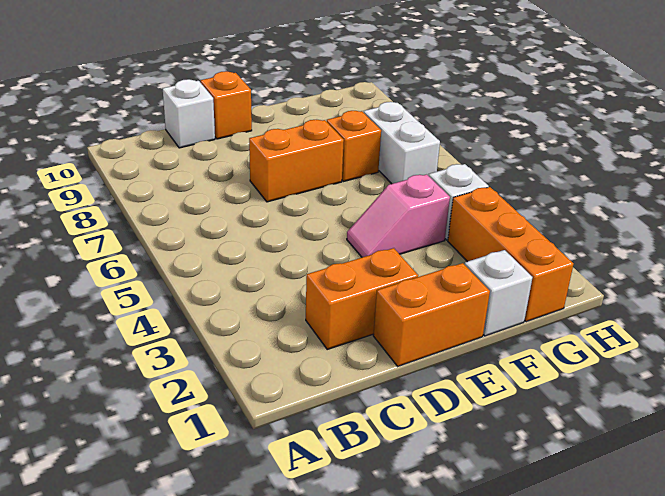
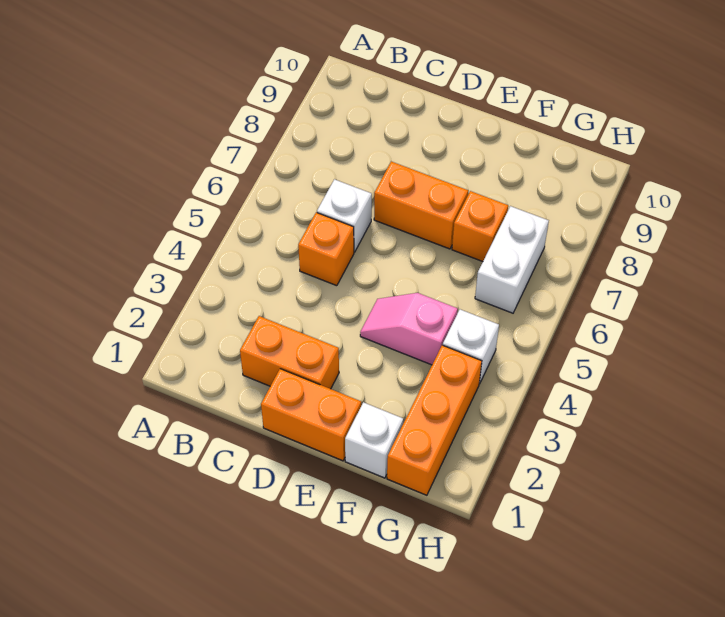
white 1x1 brick [163,79,215,148] -> white 1x1 brick moved to [317,179,372,252]
orange 1x1 brick [201,71,252,139] -> orange 1x1 brick moved to [298,212,354,286]

